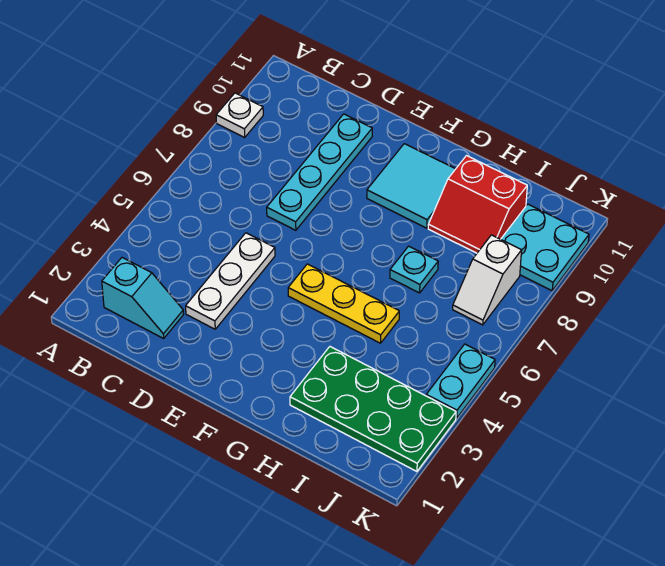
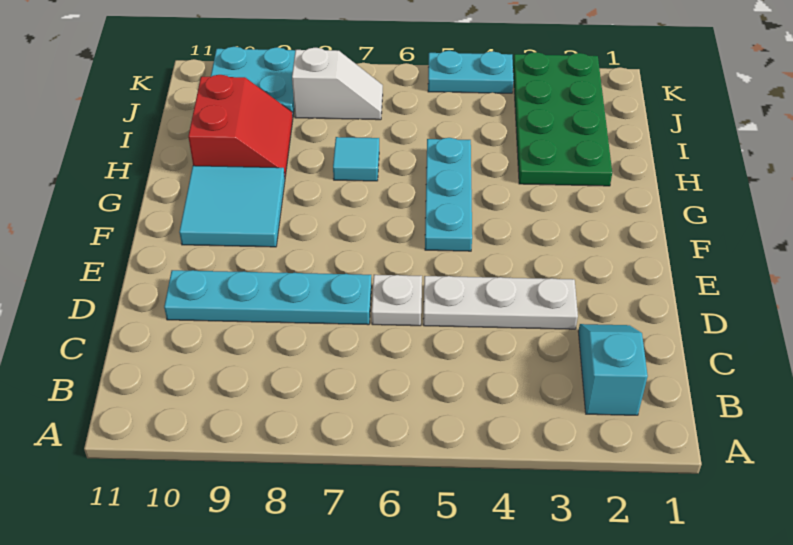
white 1x1 plate [216,93,263,137] -> white 1x1 plate moved to [372,275,422,326]
yellow 1x3 plate [288,264,399,343] -> cyan 1x3 plate [425,138,472,251]
cyan 1x1 plate [390,246,438,293] -> cyan 1x1 tile [333,137,379,181]

